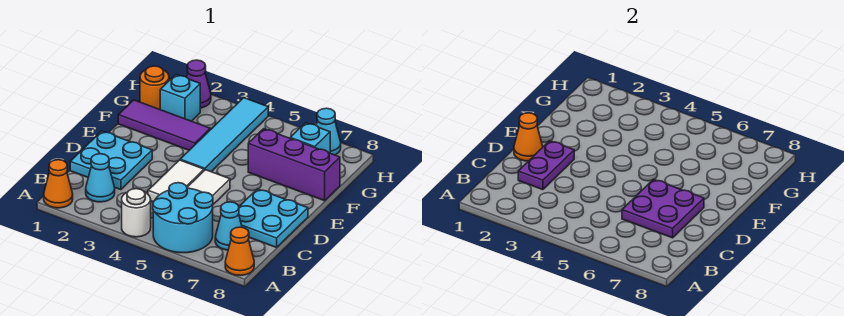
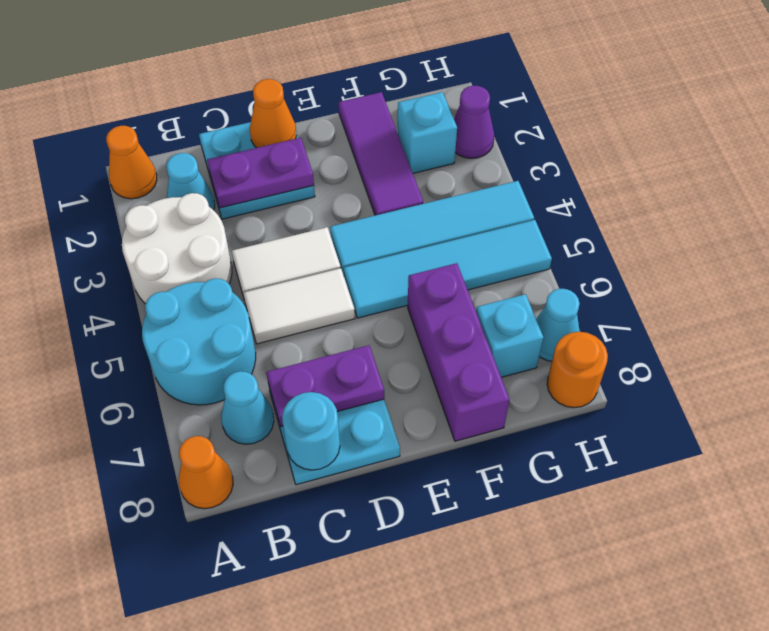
white 1x1 round brick [122,189,151,237] -> white 2x2 round brick [122,193,232,304]
purple 2x2 plate [622,179,704,238] -> purple 1x2 plate [266,345,384,427]
none -> cyan 1x1 round brick [282,392,340,470]
none -> cyan 1x4 tile [344,220,552,318]
orange 1x1 round brick [140,66,169,109] -> orange 1x1 round brick moved to [547,332,608,408]

